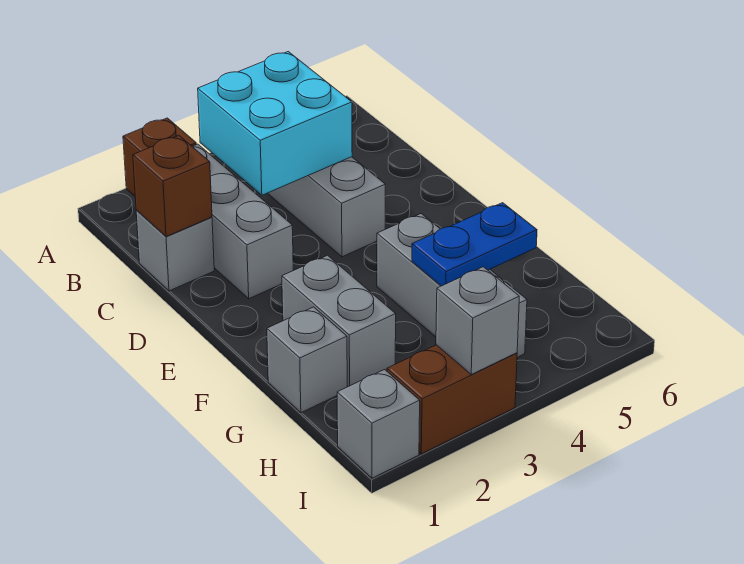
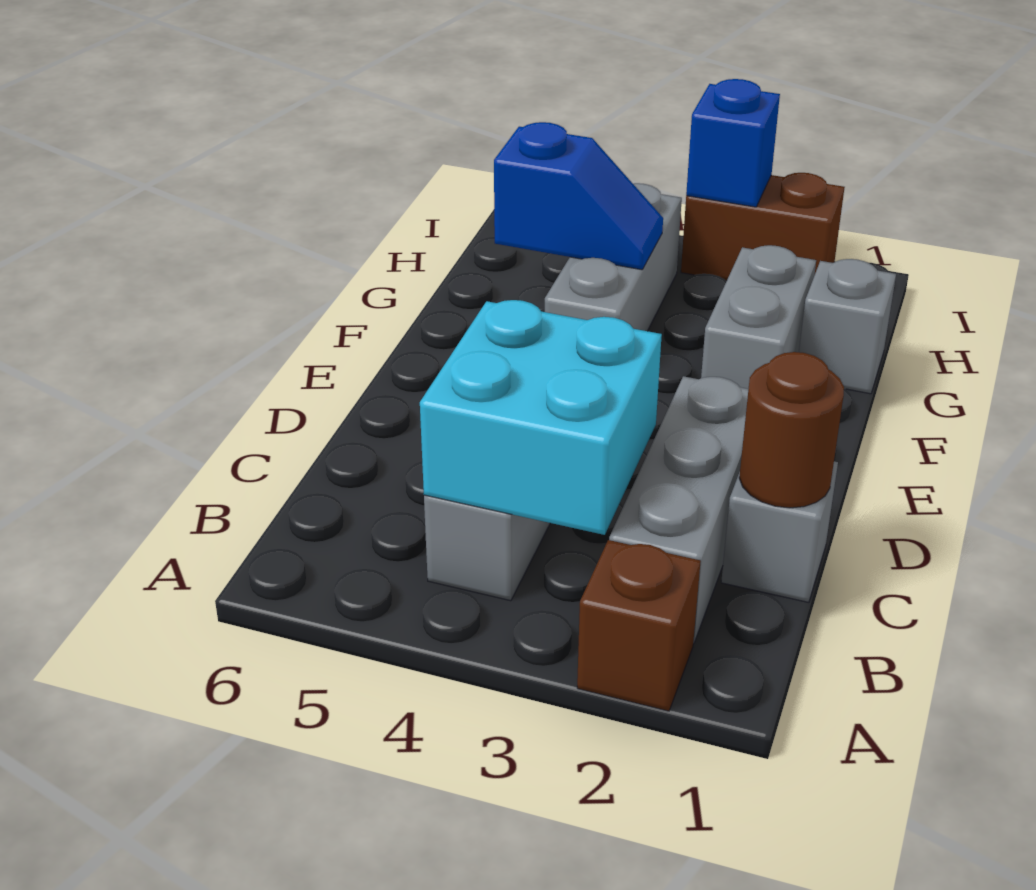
brown 1x1 brick [133,136,212,237] -> brown 1x1 round brick [739,352,844,508]
blue 1x2 plate [412,203,537,286] -> blue 1x2 slope [494,122,663,270]
grey 1x1 brick [337,370,420,478] -> none
grey 1x1 brick [436,267,519,374] -> blue 1x1 brick [686,79,780,207]

